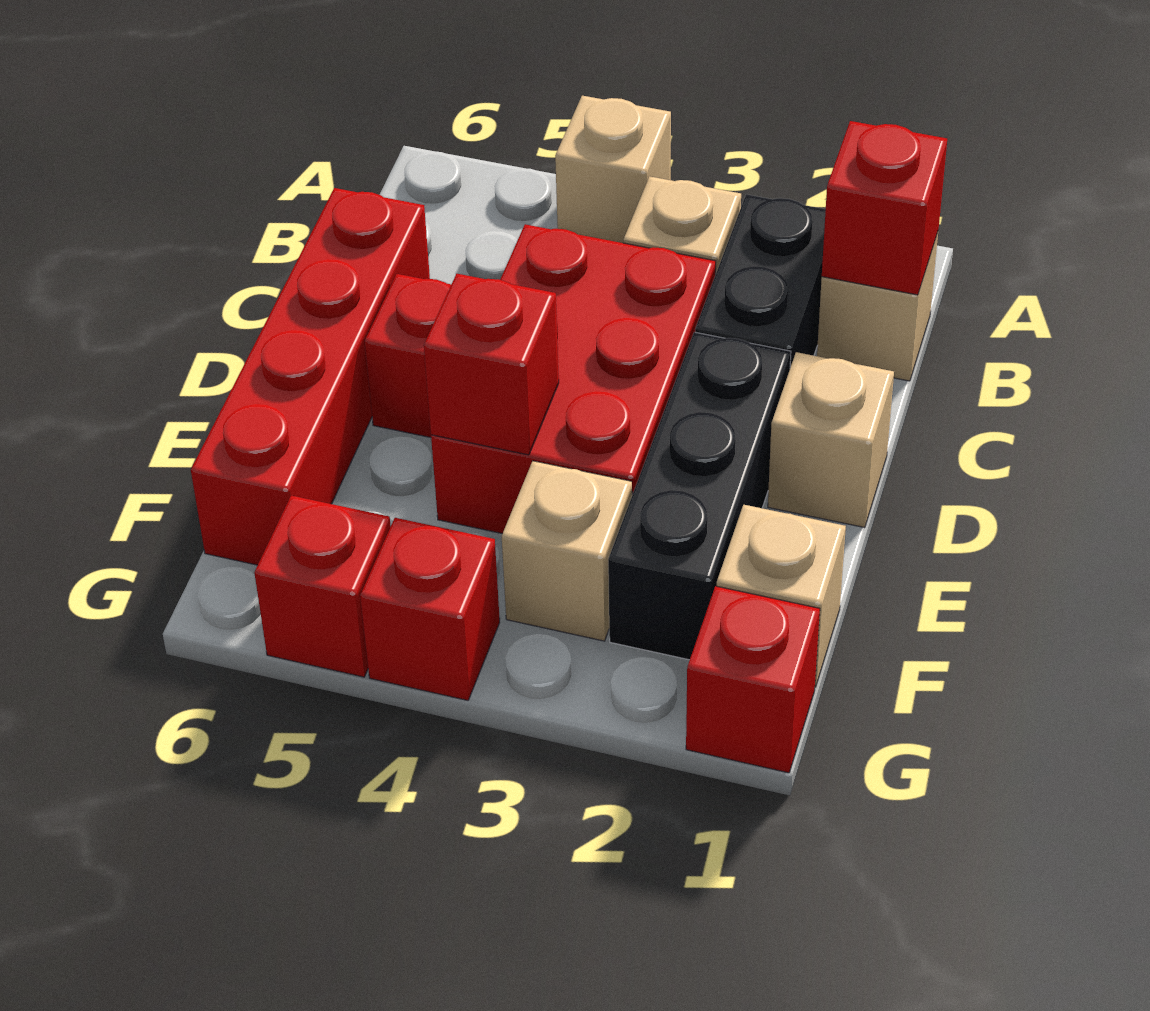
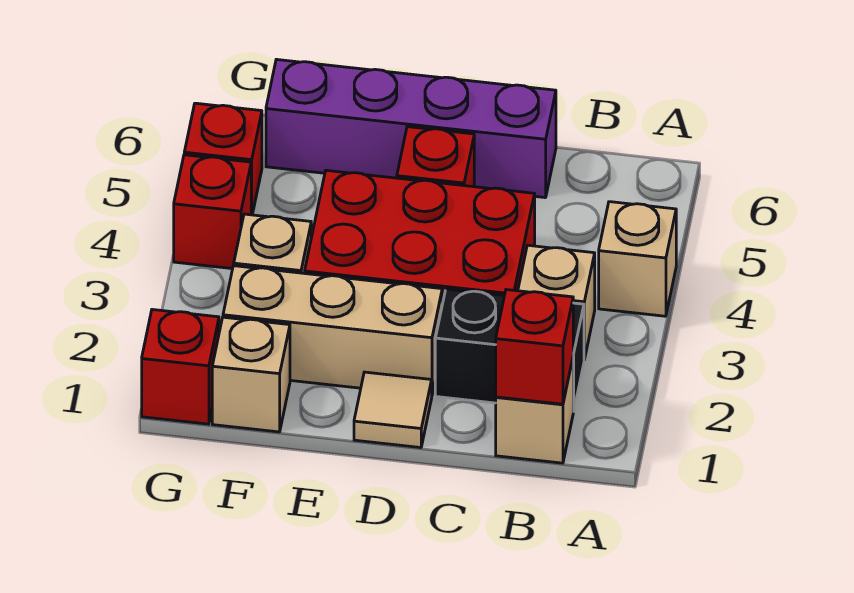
red 1x4 brick [191,188,430,565] -> purple 1x4 brick [266,59,556,198]
tan 1x1 brick [768,352,894,528] -> tan 1x1 tile [354,372,432,448]
black 1x3 brick [608,332,791,660] -> tan 1x3 brick [223,266,442,394]
red 1x1 brick [424,274,559,455] -> none

